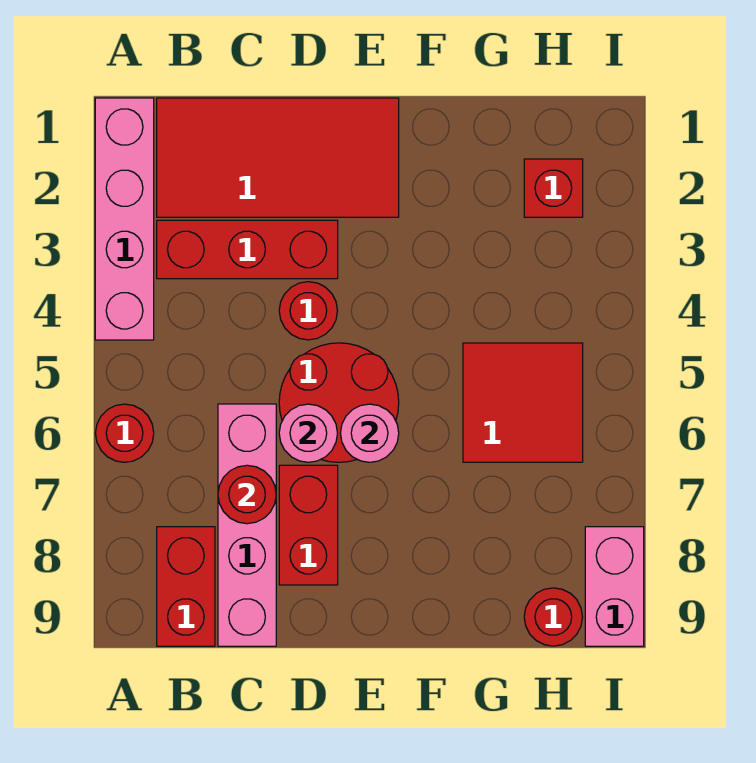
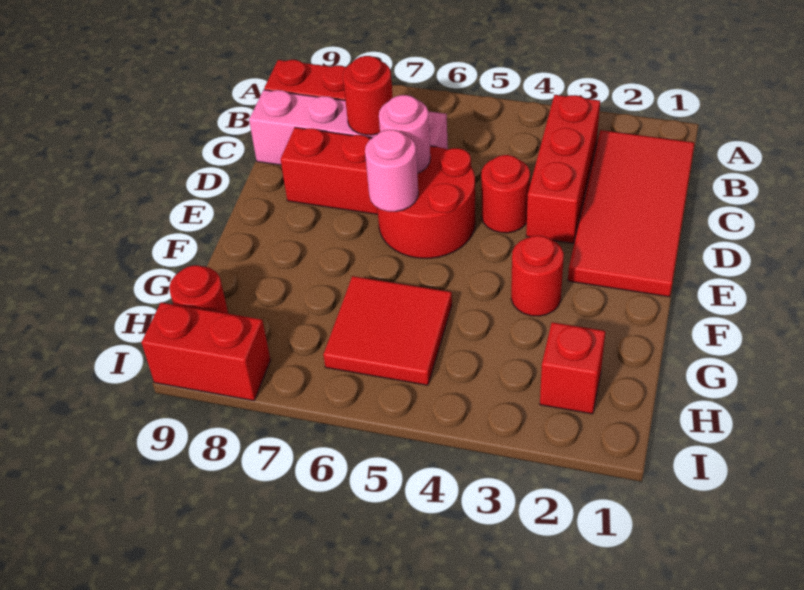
pink 1x4 brick [95,98,154,340] -> none
red 1x1 round brick [95,404,154,462] -> red 1x1 round brick moved to [511,236,564,316]
pink 1x2 brick [585,527,644,646] -> red 1x2 brick [142,302,271,401]

